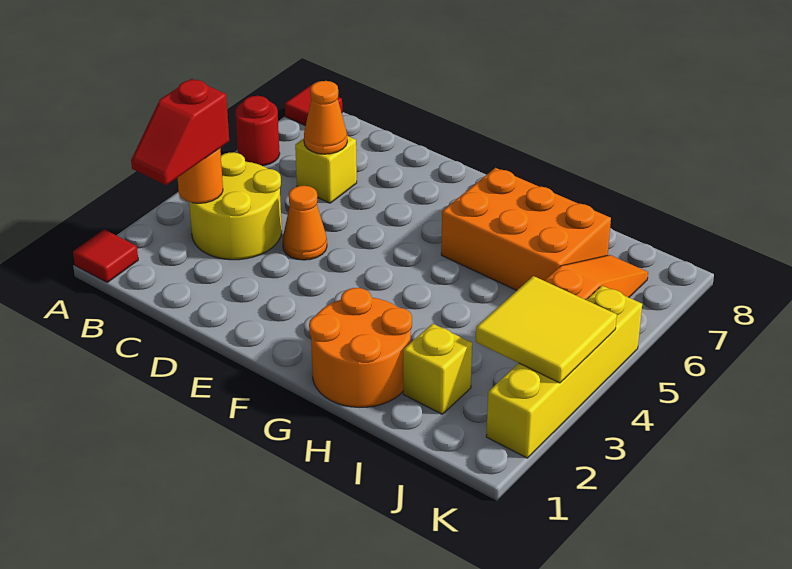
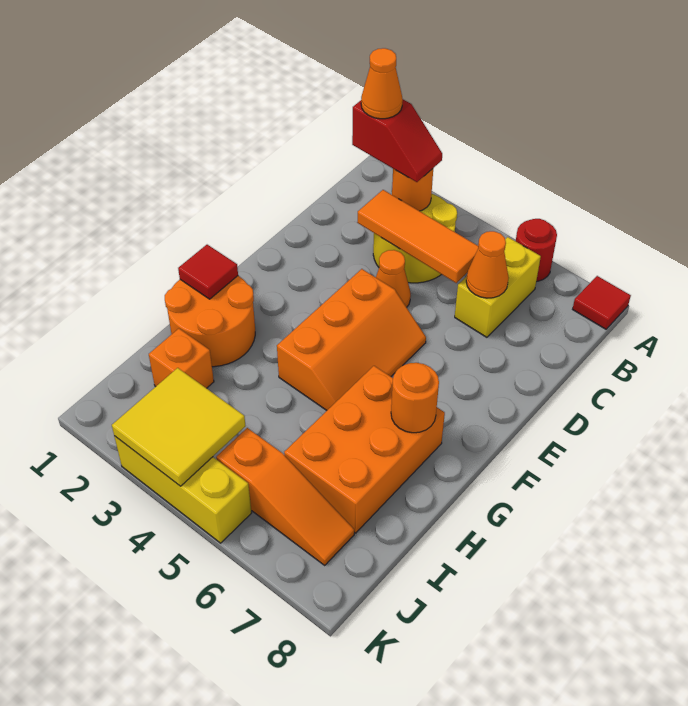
red 1x1 tile [73,229,138,282] -> red 1x1 tile moved to [178,245,238,299]
red 1x2 slope [131,79,229,185] -> red 1x2 slope turned to [352,100,442,182]
none -> orange 1x1 cone [361,48,403,119]
none -> orange 1x3 tile [357,190,478,283]
yellow 1x1 brick [295,136,357,203] -> yellow 1x2 brick [455,237,541,337]
none -> orange 2x3 slope [277,269,426,410]
none -> orange 1x1 round brick [391,363,439,433]
yellow 1x1 brick [403,324,472,414] -> orange 1x1 brick [149,329,214,388]
yellow 1x4 brick [486,286,642,458] -> yellow 1x3 brick [114,436,252,543]

